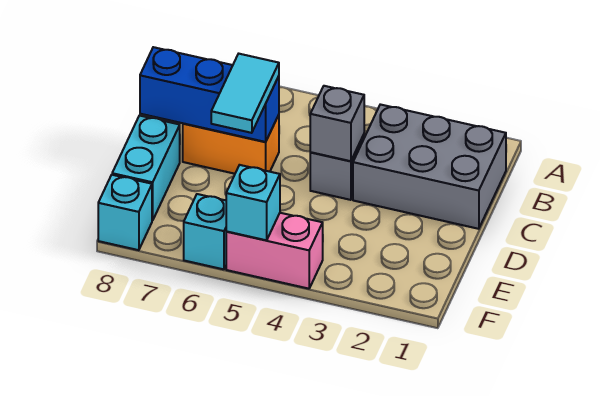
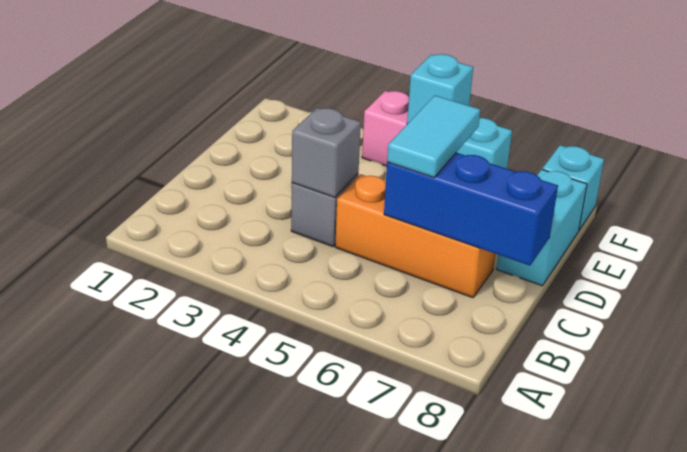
grey 2x3 brick [353,104,506,229] -> none
orange 1x2 brick [183,115,279,174] -> orange 1x3 brick [335,174,495,298]

